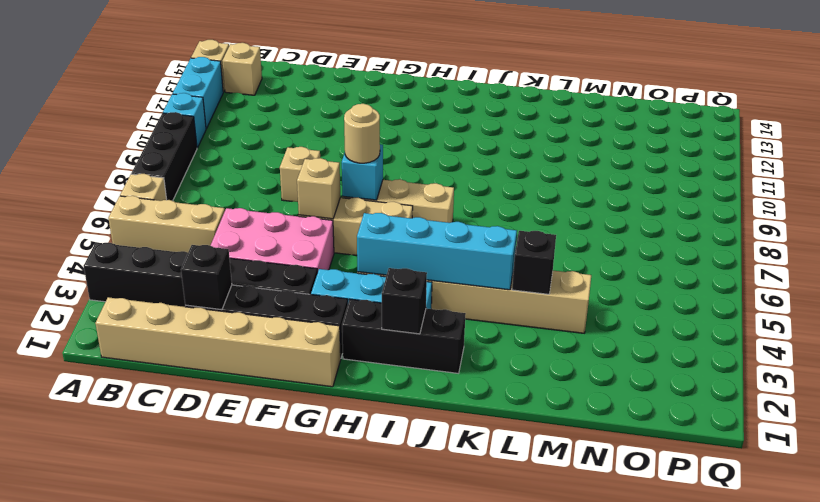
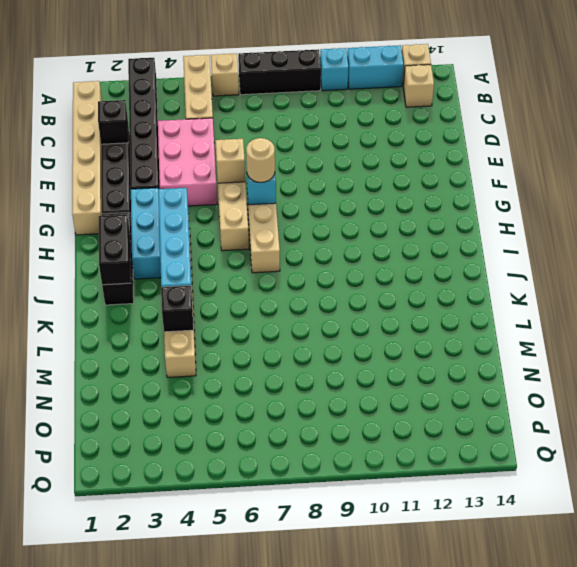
tan 1x1 brick [280,147,320,202] -> none
black 1x1 brick [382,268,427,334] -> black 1x2 brick [99,215,131,285]

